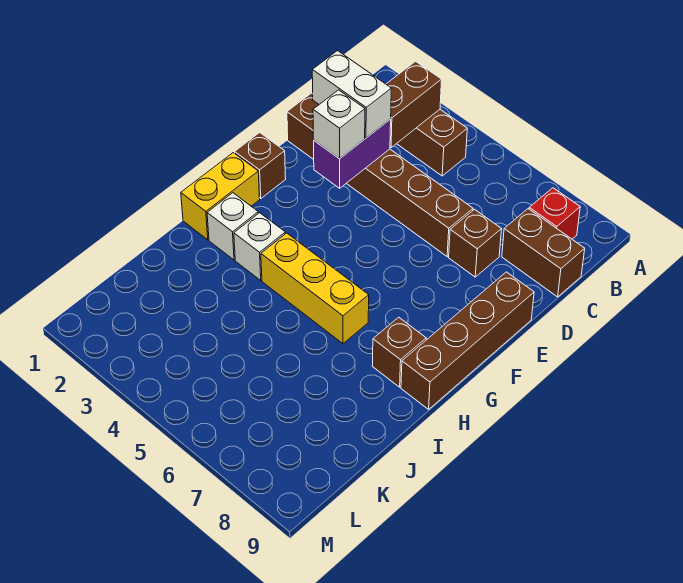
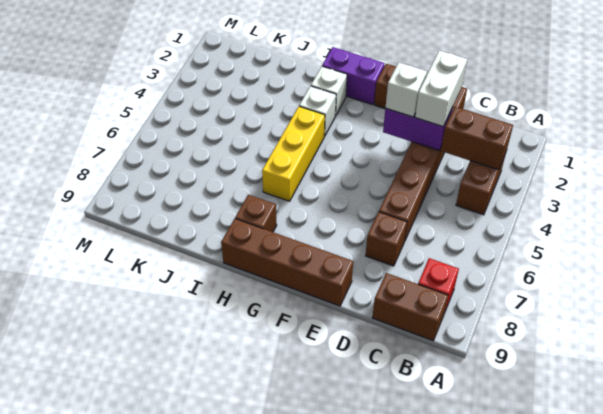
brown 1x2 brick [502,209,585,297] -> brown 1x2 brick turned to [372,273,448,341]
yellow 1x2 brick [181,153,260,240] -> purple 1x2 brick [322,47,385,105]

